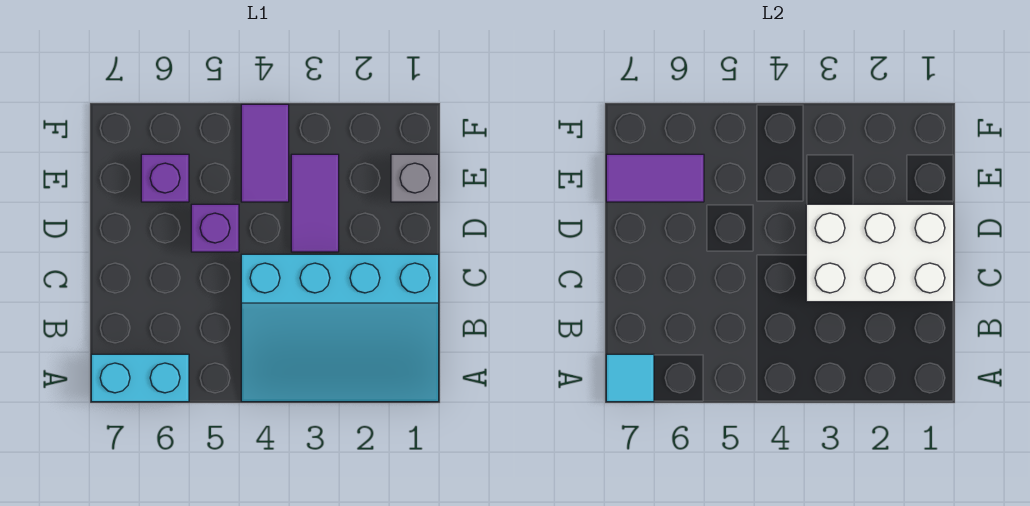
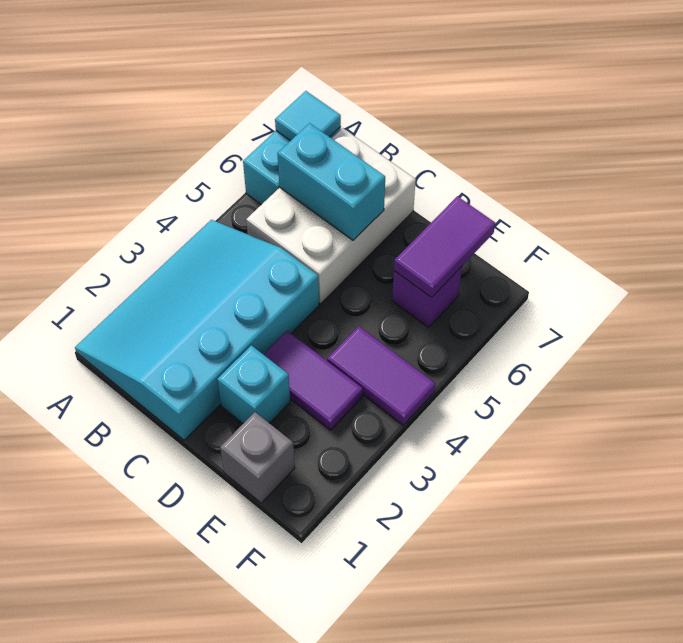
none -> cyan 1x2 brick [277,123,385,240]
white 2x3 brick [806,204,954,302] -> white 2x3 brick moved to [246,128,416,304]
none -> cyan 1x1 brick [217,345,290,424]
purple 1x1 brick [191,204,239,252] -> none

